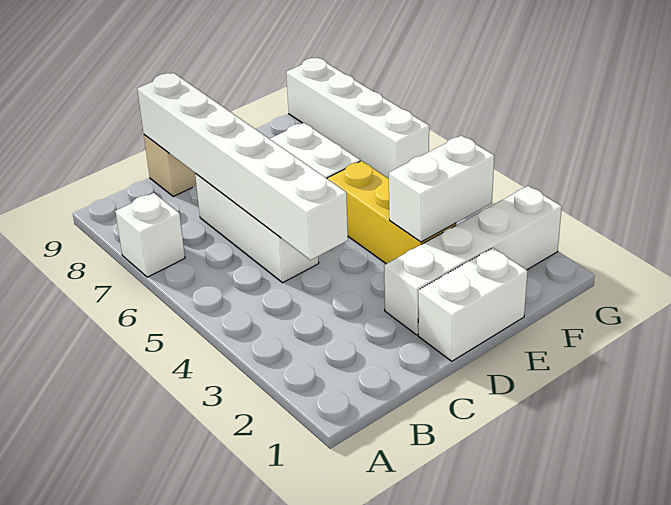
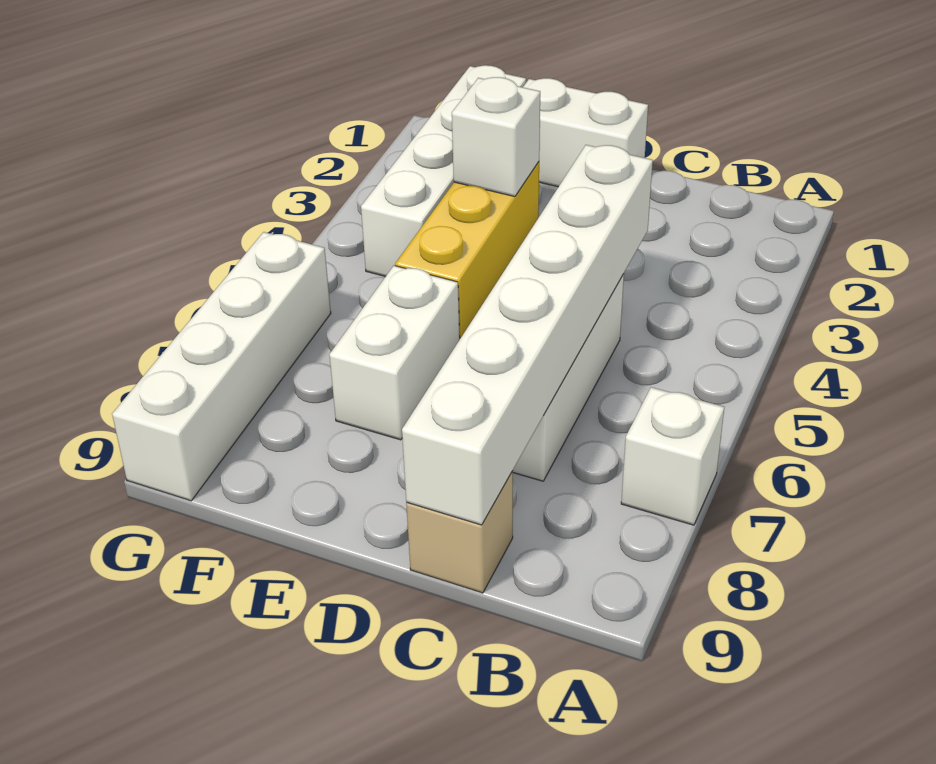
white 1x4 brick [384,186,562,335] -> white 1x4 brick turned to [361,65,526,276]
white 1x2 brick [389,136,494,242] -> white 1x1 brick [452,77,540,197]

